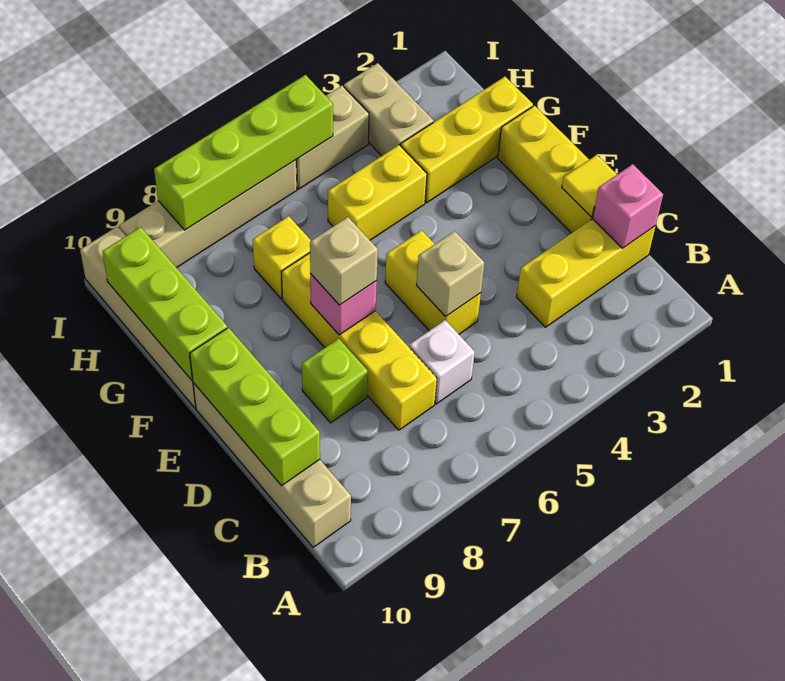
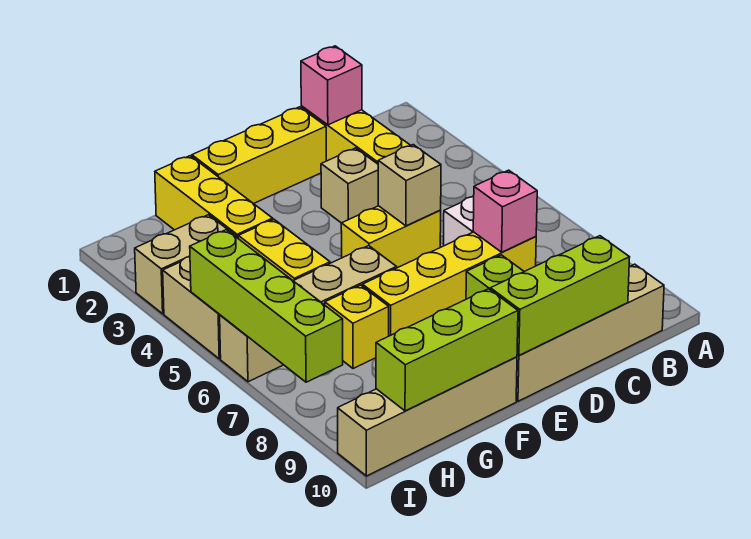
yellow 1x1 tile [562,155,617,217] -> none
pink 1x1 brick [310,274,377,335] -> pink 1x1 brick moved to [473,170,537,252]
tan 1x1 brick [310,217,378,305] -> tan 1x1 brick moved to [321,148,378,223]
tan 1x4 brick [119,160,297,268] -> tan 1x4 brick turned to [220,246,397,382]

